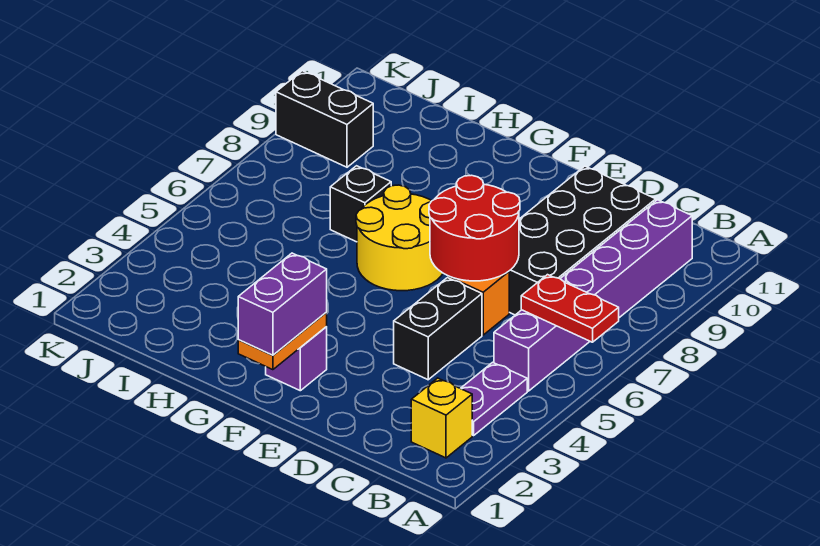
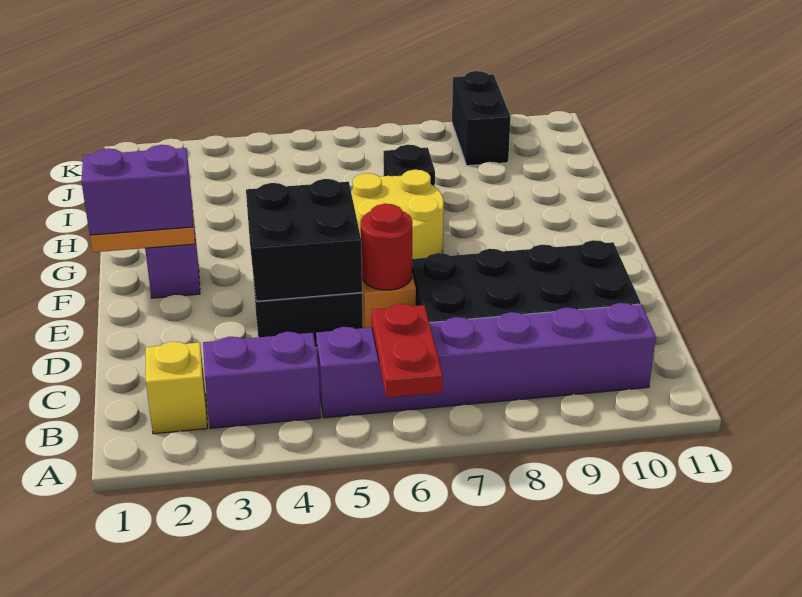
purple 1x2 plate [461,362,527,436] -> purple 1x2 brick [203,332,321,428]
none -> black 2x2 brick [246,179,362,301]
red 2x2 round brick [429,175,520,281] -> red 1x1 round brick [361,204,412,290]

